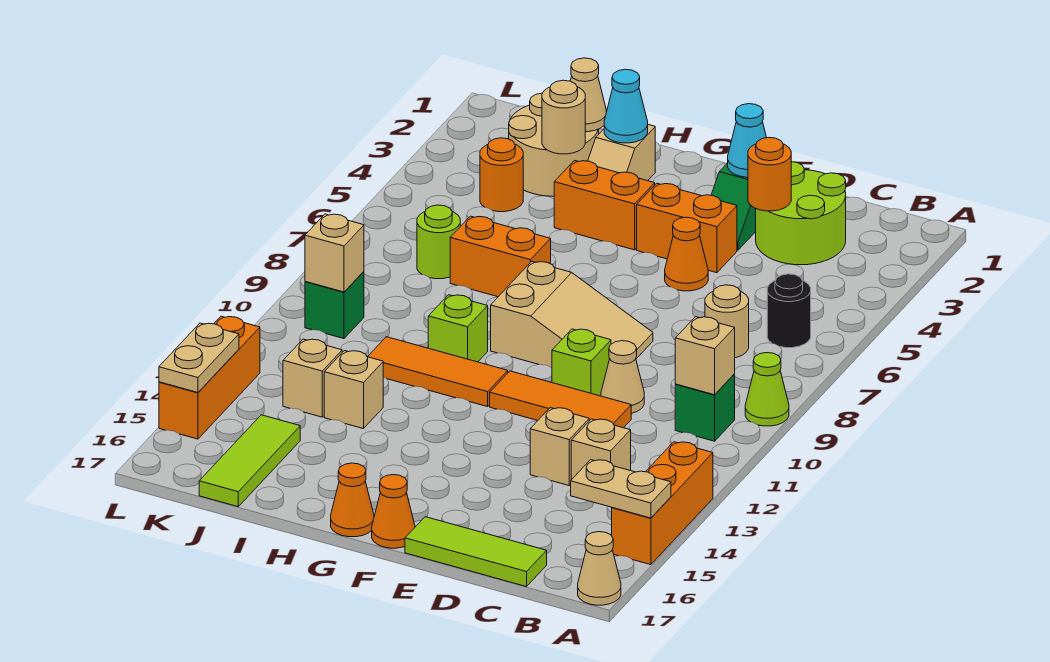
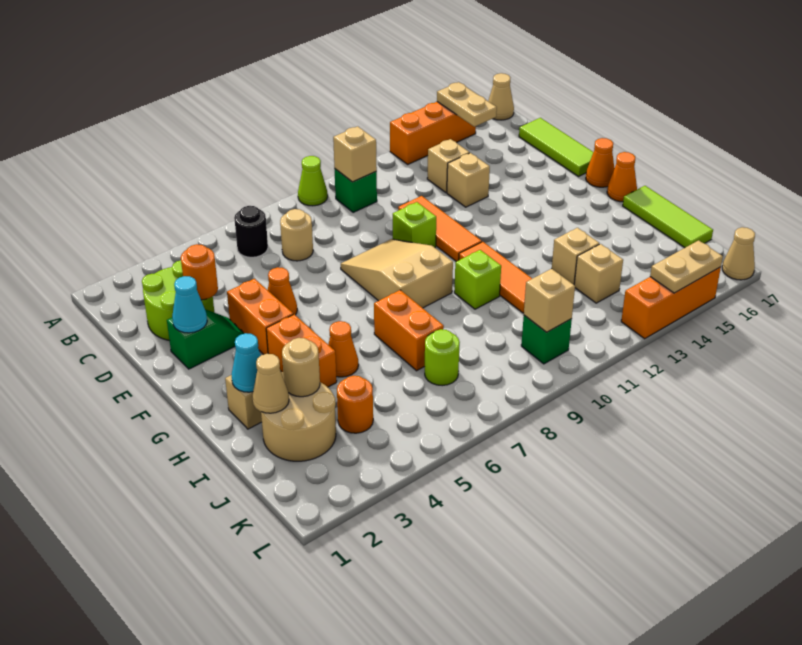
tan 1x1 cone [601,341,644,413] -> tan 1x1 cone moved to [722,227,755,280]
none -> orange 1x1 cone [328,321,359,377]
lime 1x3 tile [199,415,300,507] -> lime 1x3 tile turned to [623,186,713,248]

